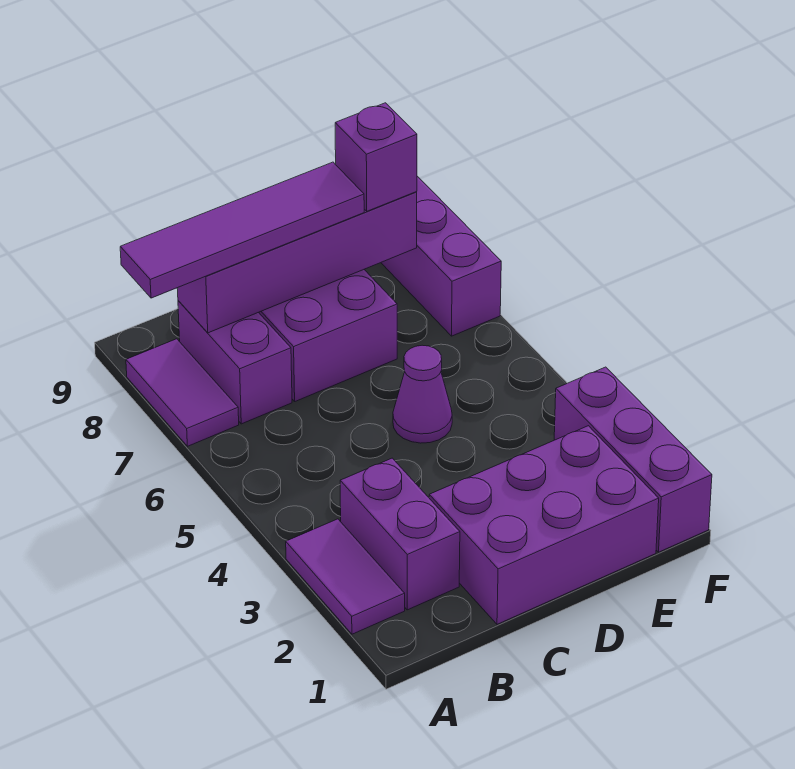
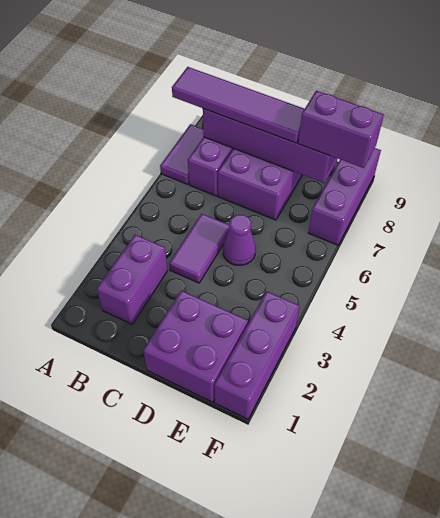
purple 1x2 tile [286,519,405,634] -> purple 1x2 tile moved to [169,214,229,283]
purple 2x3 brick [429,426,659,624] -> purple 2x2 brick [143,291,248,402]
purple 1x1 brick [335,103,417,211] -> purple 1x2 brick [298,91,384,168]

